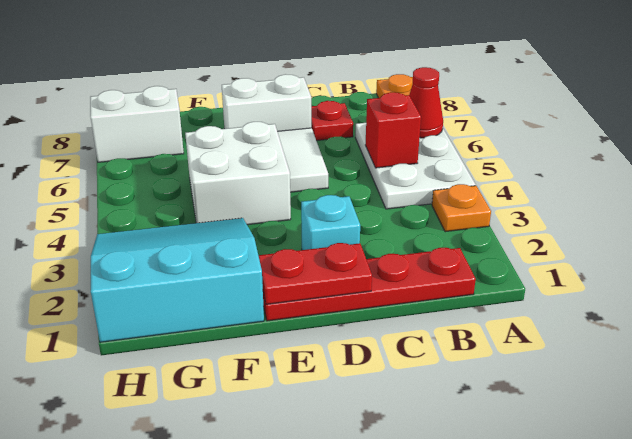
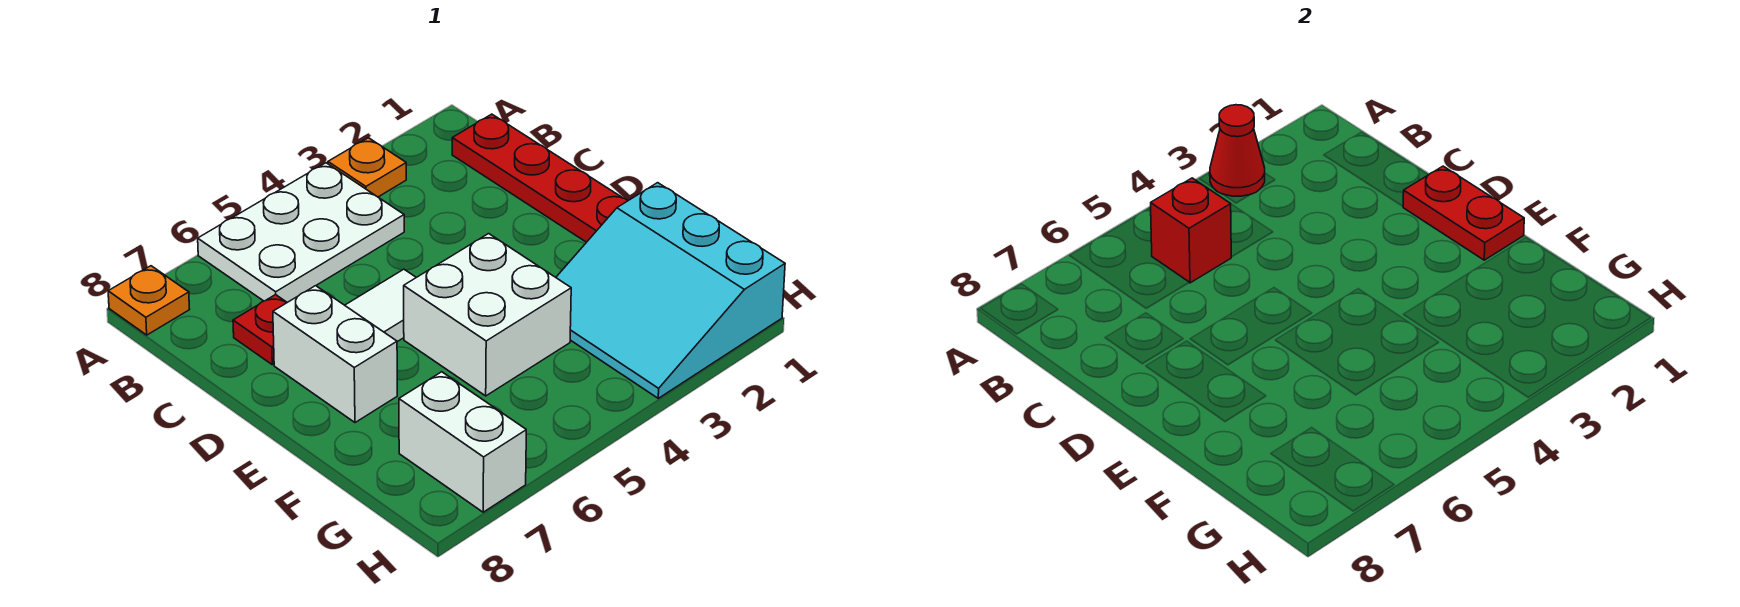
red 1x1 cone [409,67,443,138] -> red 1x1 cone moved to [1210,105,1265,196]
cyan 1x1 brick [301,195,360,250] -> none

